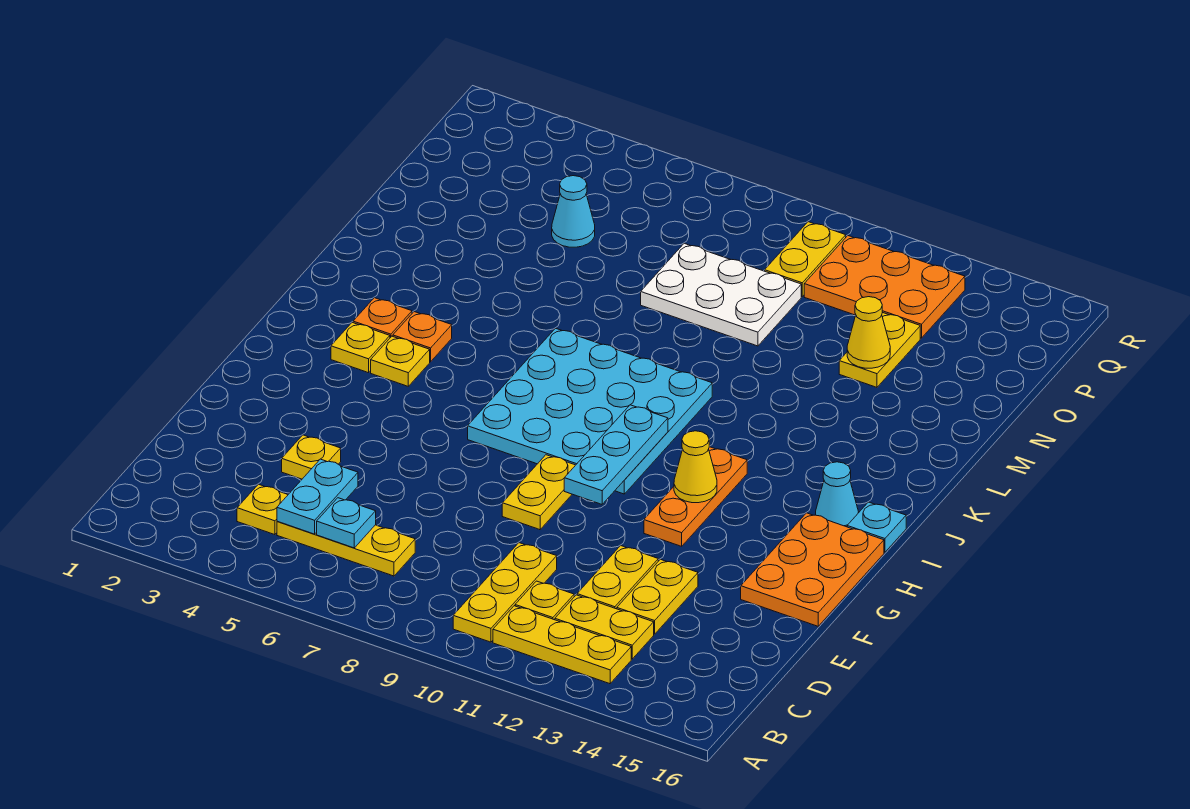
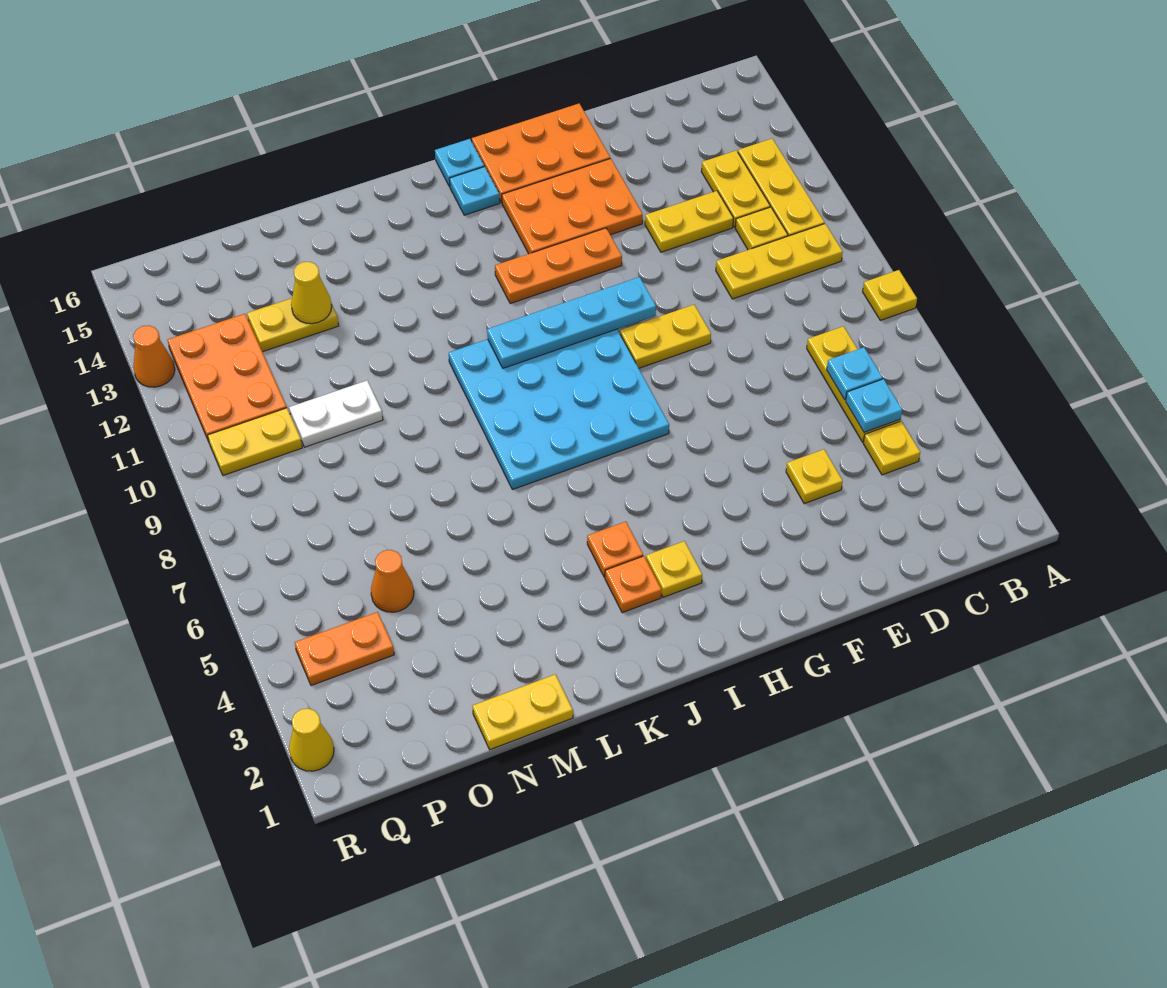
cyan 1x2 plate [277,459,358,534] -> cyan 1x1 plate [846,379,902,432]
yellow 1x2 plate [617,559,698,634] -> yellow 1x2 plate moved to [472,674,573,750]
none -> orange 2x3 plate [502,158,643,254]
cyan 1x3 plate [564,405,668,504] -> cyan 1x4 plate [487,277,656,368]
yellow 1x1 cone [674,431,717,503] -> yellow 1x1 cone moved to [289,708,334,771]
yellow 1x1 plate [371,336,430,386] -> yellow 1x1 plate moved to [863,270,917,320]
cyan 1x1 cone [816,462,859,527] -> cyan 1x1 plate [449,167,500,215]
white 2x3 plate [641,243,801,346] -> white 1x2 plate [289,381,383,447]
cyan 1x1 cone [552,176,595,247] -> orange 1x1 cone [371,550,414,612]
none -> orange 1x2 plate [295,612,394,686]
none -> orange 1x1 cone [133,325,175,387]

